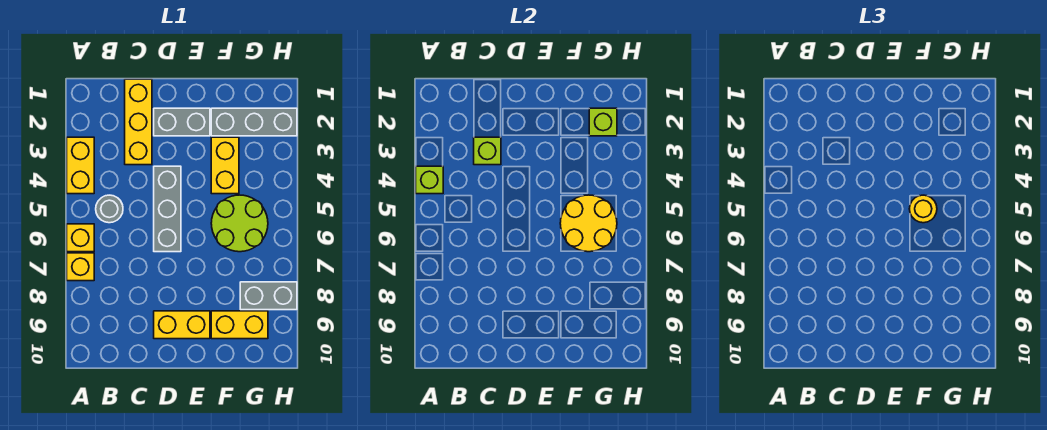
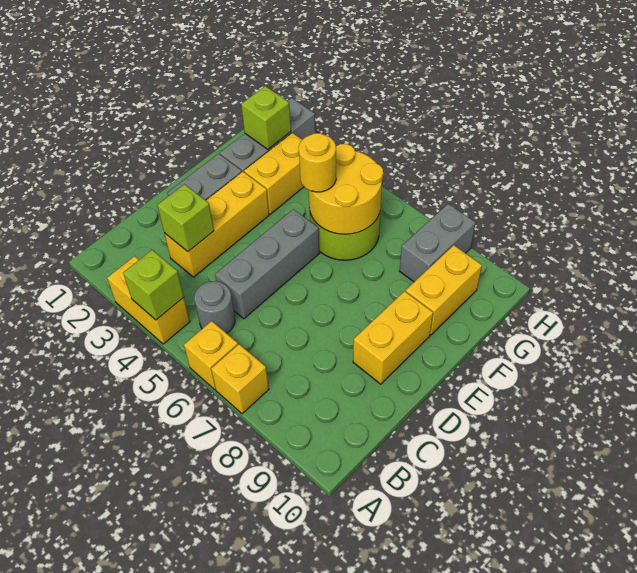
yellow 1x3 brick [125,79,152,165] -> yellow 1x3 brick turned to [164,172,269,277]
grey 1x3 brick [154,166,181,252] -> grey 1x3 brick turned to [215,209,319,319]
yellow 1x2 brick [211,137,239,194] -> yellow 1x2 brick turned to [244,133,304,214]

